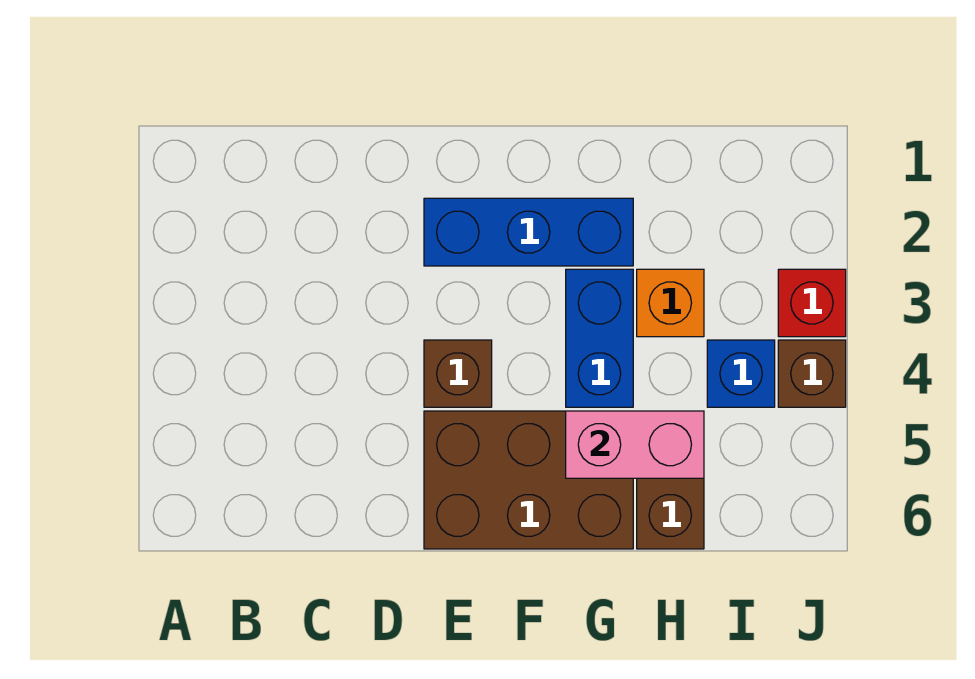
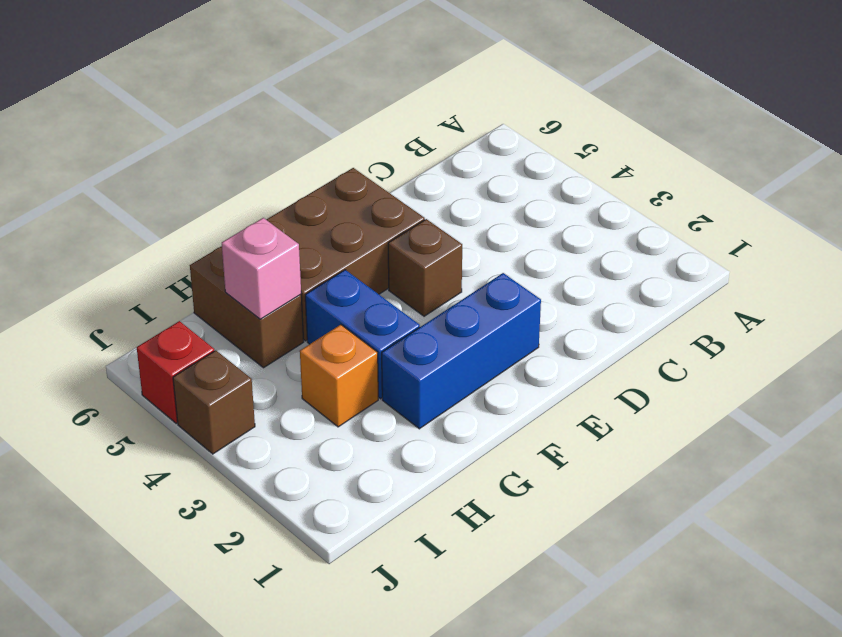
pink 1x2 brick [566,411,704,478] -> pink 1x1 brick [222,218,301,319]
blue 1x1 brick [707,340,775,407] -> none
red 1x1 brick [778,269,846,337] -> red 1x1 brick moved to [137,321,214,423]

